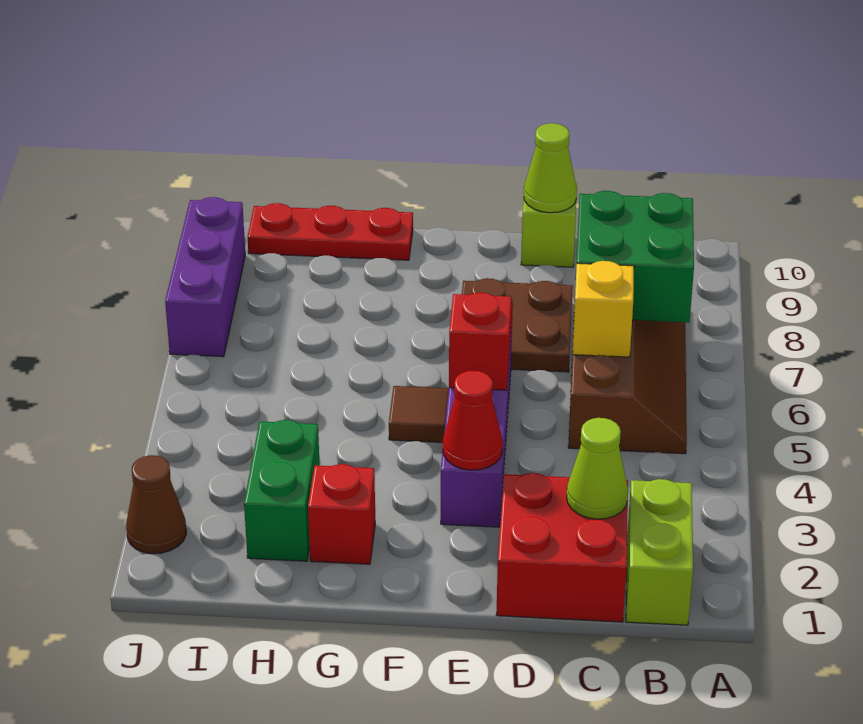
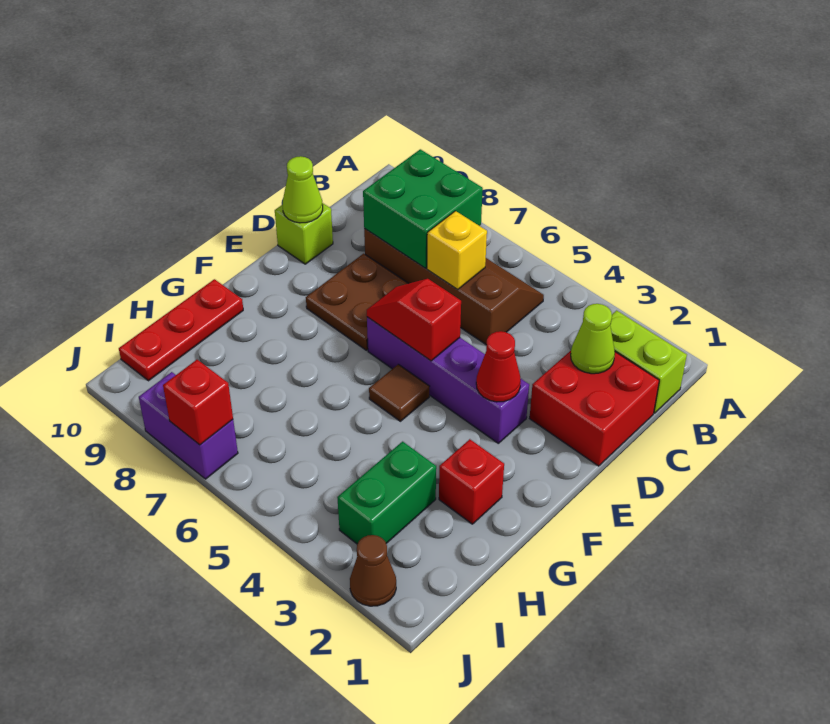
green 1x2 brick [244,420,320,561] -> green 1x2 brick turned to [337,442,436,544]
purple 1x3 brick [165,197,245,357] -> purple 1x2 brick [139,372,238,479]
none -> red 1x1 brick [163,360,233,445]

